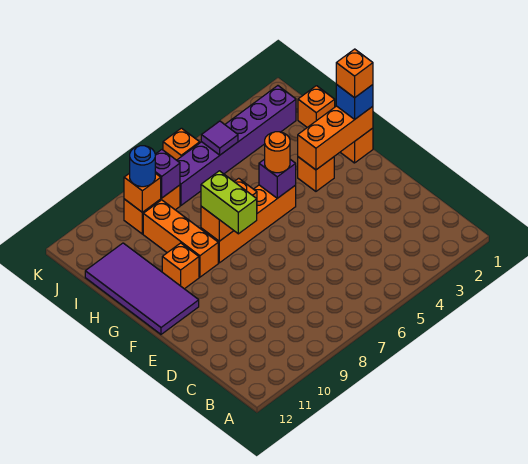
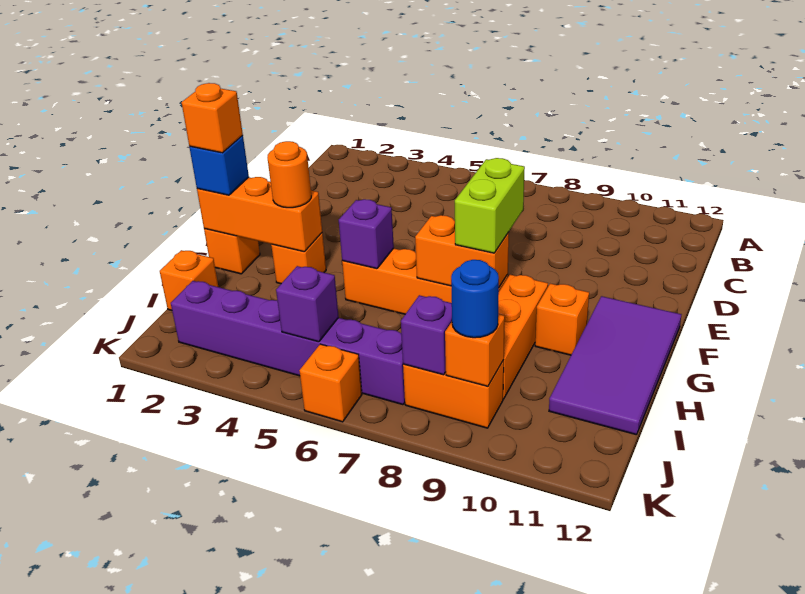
orange 1x1 round brick [265,132,290,173] -> orange 1x1 round brick moved to [267,141,311,208]
purple 1x1 tile [201,121,238,155] -> purple 1x1 brick [276,266,339,342]

